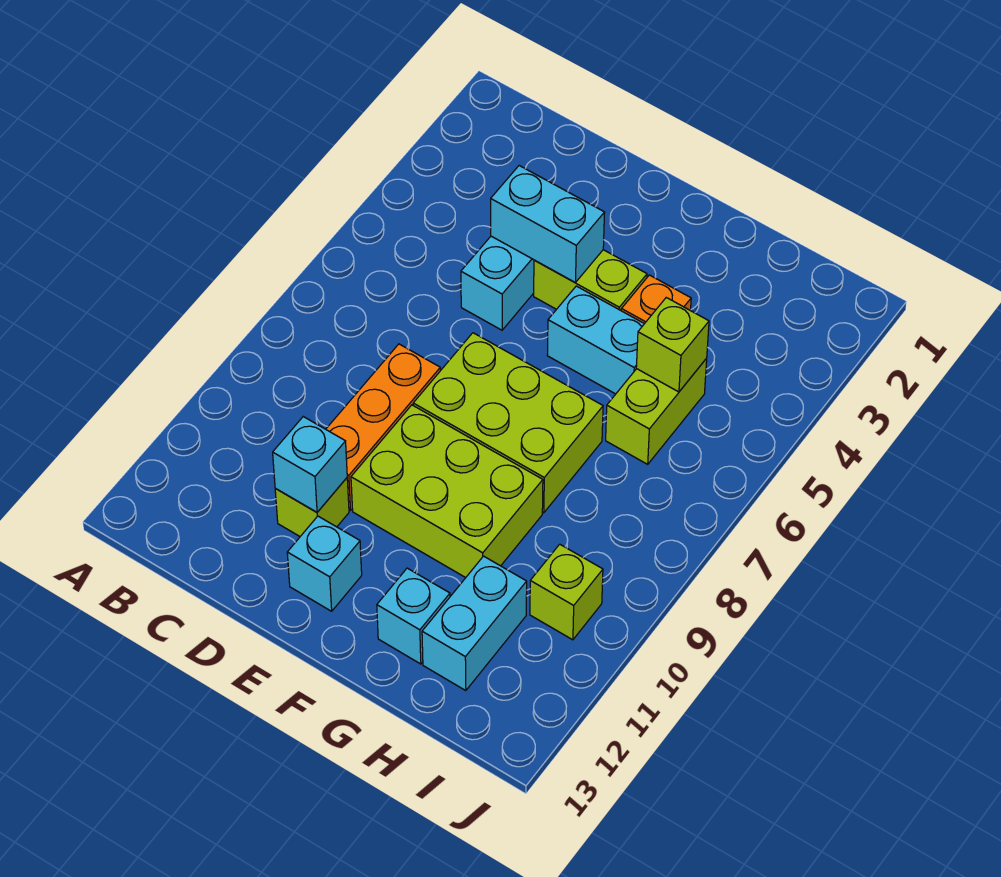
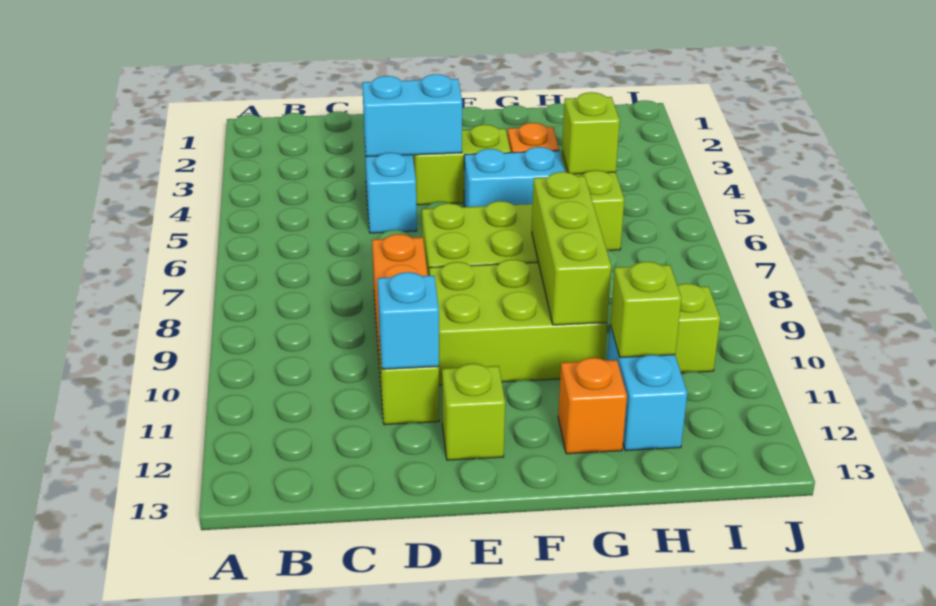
cyan 1x1 brick [287,516,362,611] -> lime 1x1 brick [442,364,505,460]
none -> lime 1x3 brick [532,172,611,325]
cyan 1x1 brick [377,568,450,664] -> orange 1x1 brick [558,358,627,454]
none -> lime 1x1 brick [610,262,682,357]

